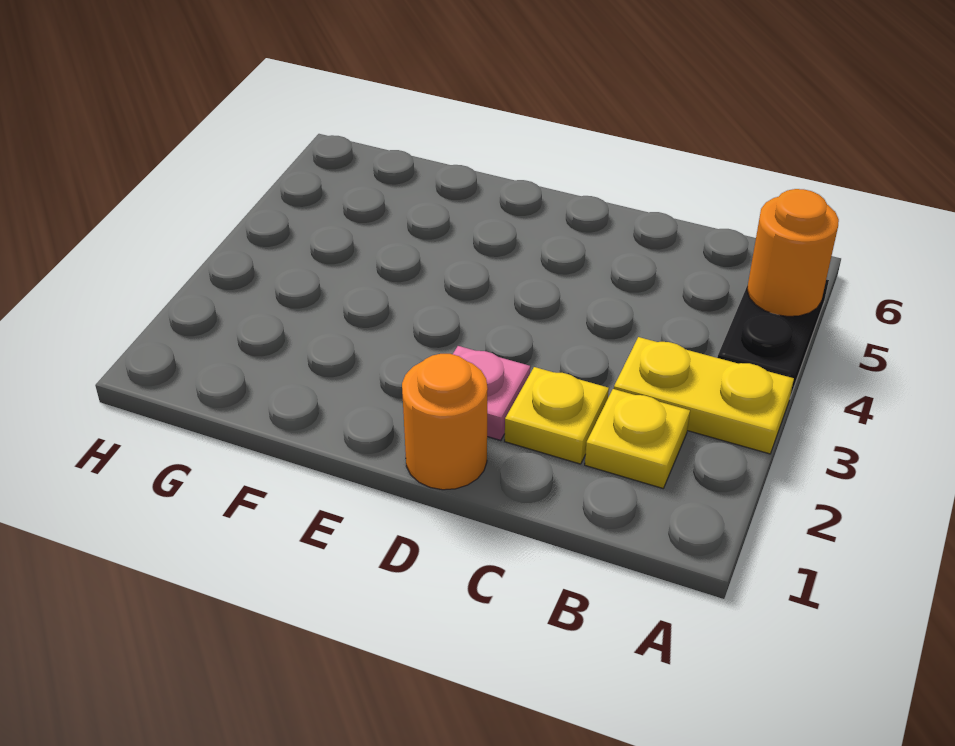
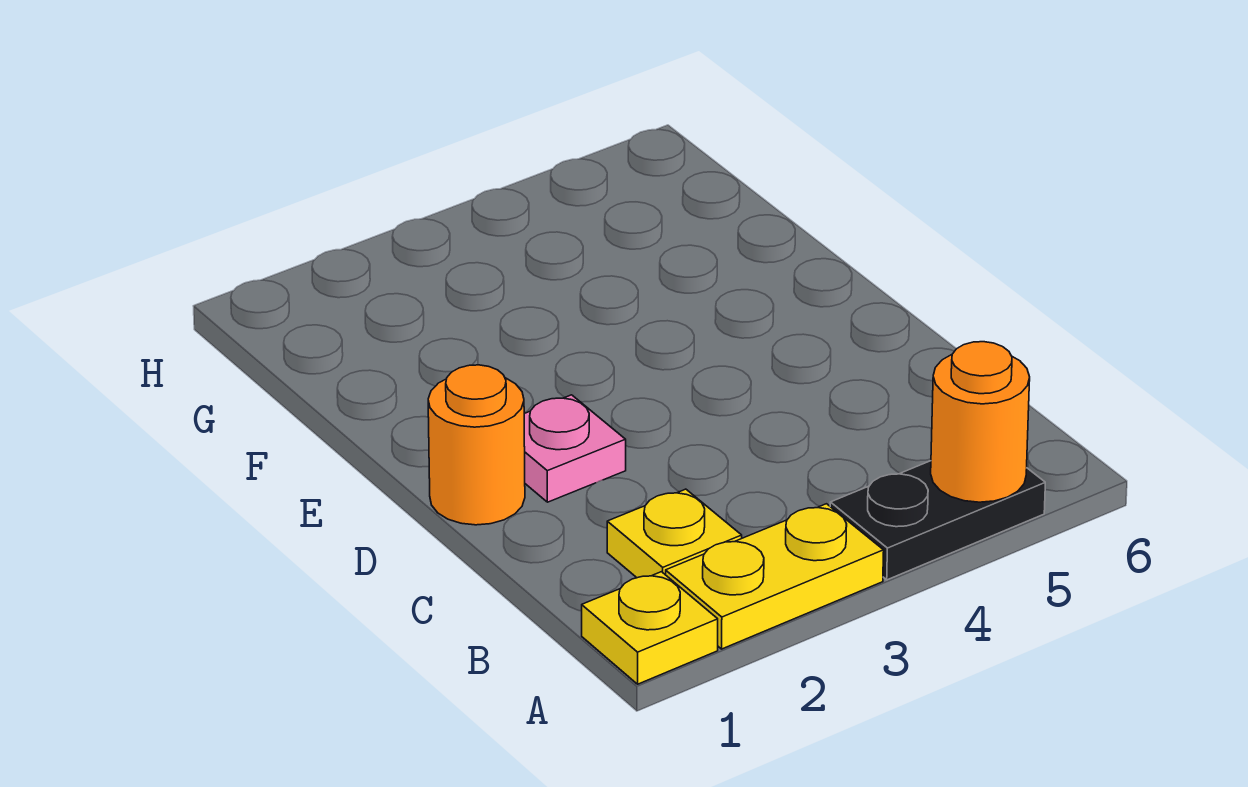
yellow 1x2 plate [614,337,794,454] -> yellow 1x2 plate turned to [665,504,884,649]
yellow 1x1 plate [505,367,609,464] -> yellow 1x1 plate moved to [582,572,718,684]

